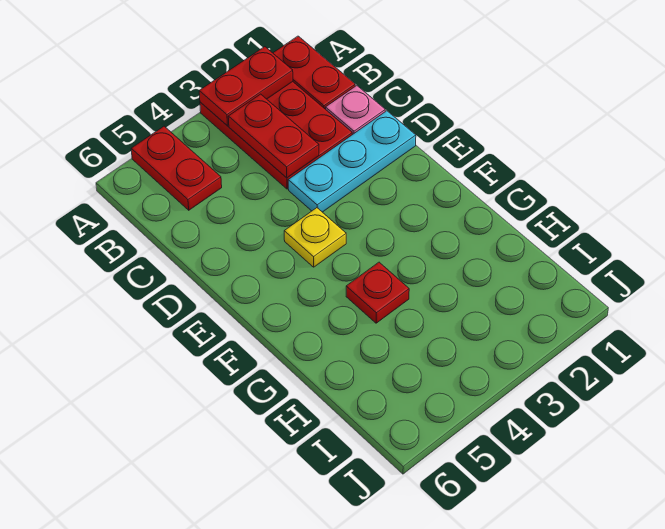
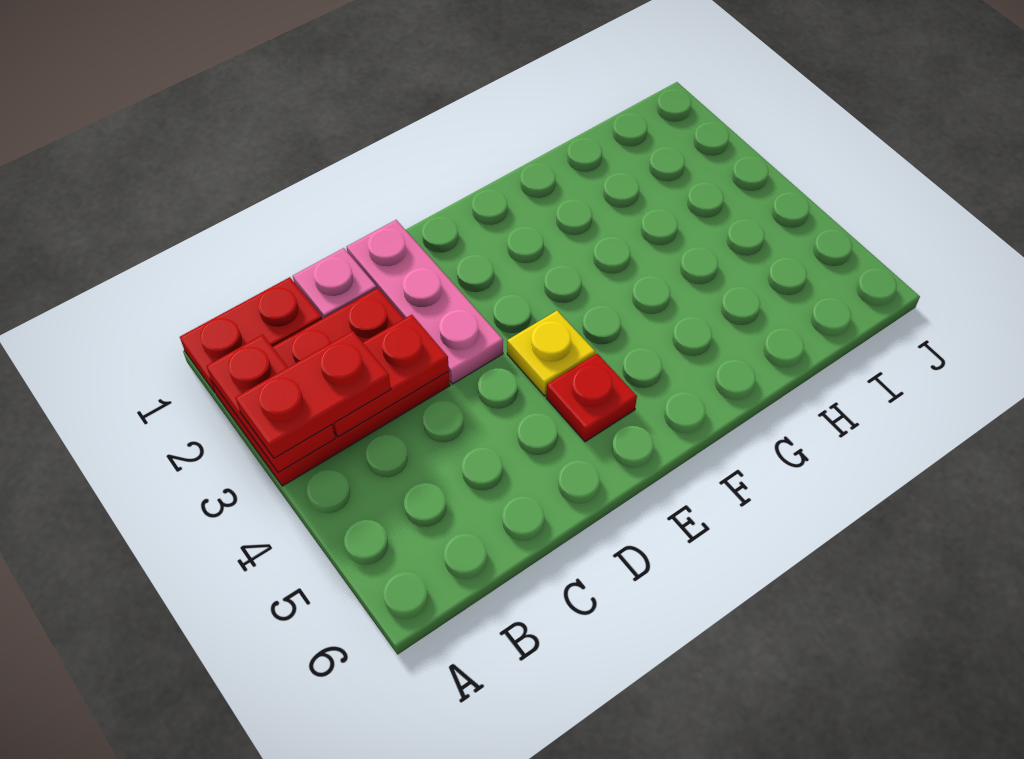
red 1x2 plate [131,126,222,210] -> red 1x2 plate moved to [236,331,391,458]
cyan 1x3 plate [288,111,416,212] -> pink 1x3 plate [347,220,503,384]
red 1x1 plate [346,262,409,323] -> red 1x1 plate moved to [546,354,637,442]

